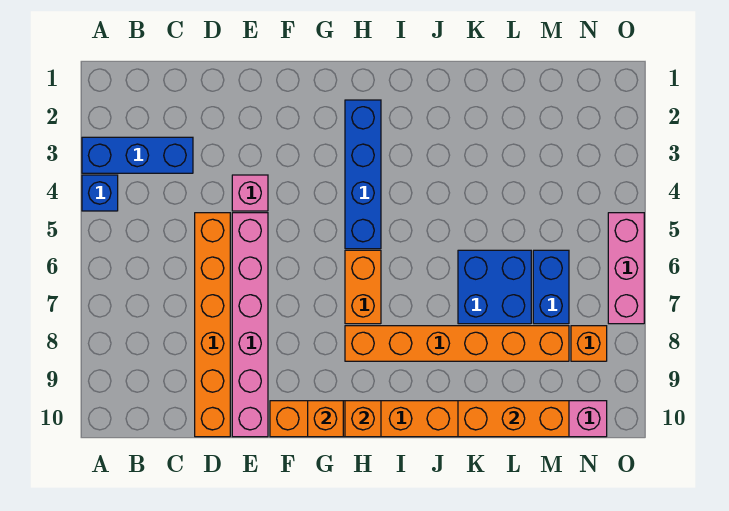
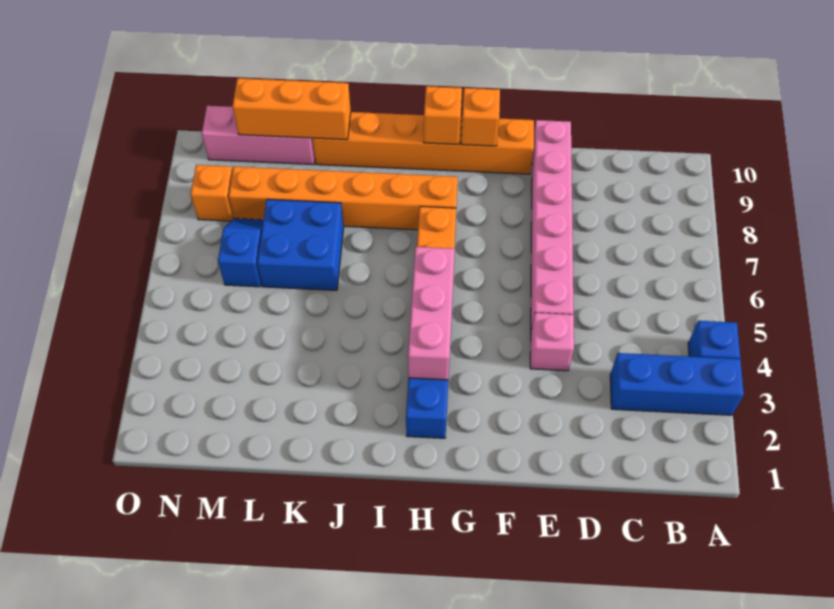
orange 1x6 brick [195,213,230,437] -> none
blue 1x2 brick [533,250,569,324] -> blue 1x2 slope [218,218,263,287]
pink 1x3 brick [608,213,644,324] -> pink 1x3 brick moved to [408,247,455,380]

